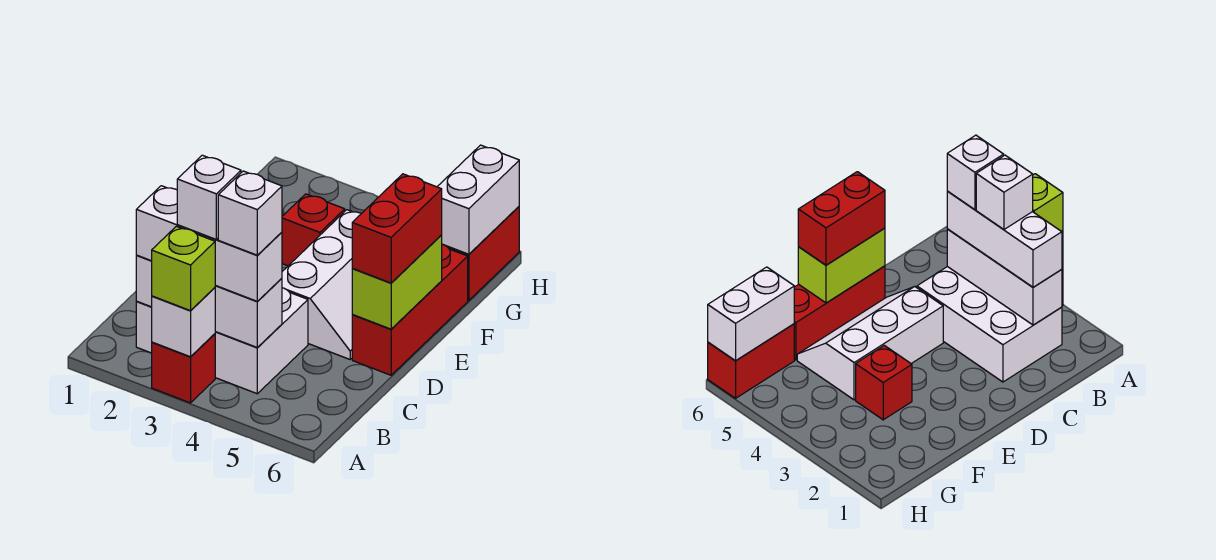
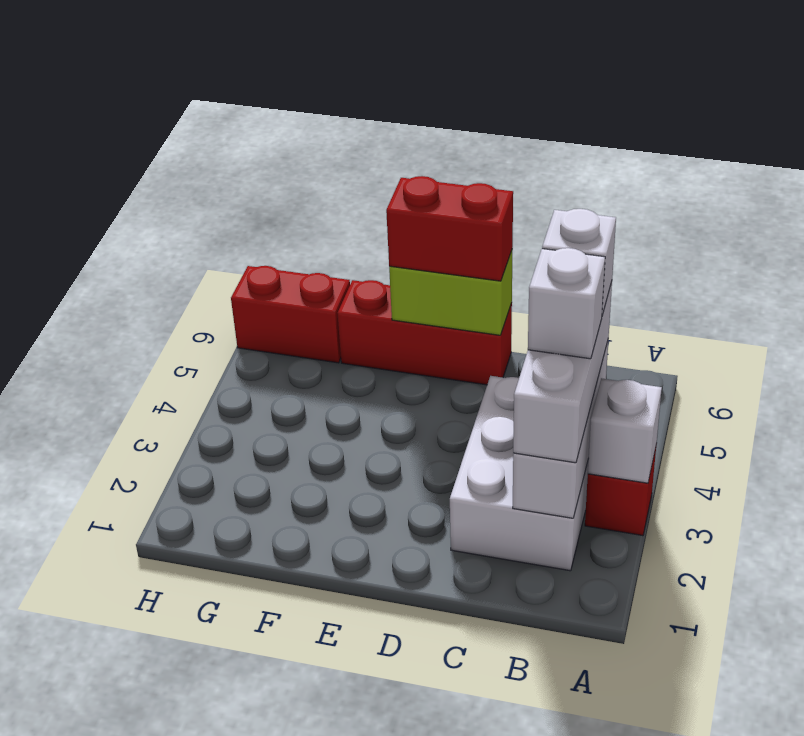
lime 1x1 brick [152,226,215,311] -> none
white 2x3 slope [282,210,362,359] -> none
red 1x1 brick [282,194,345,266] -> none
white 1x2 brick [437,145,519,254] -> none

